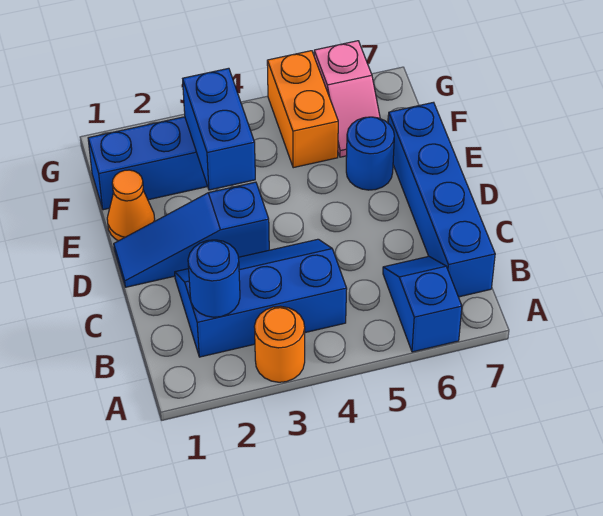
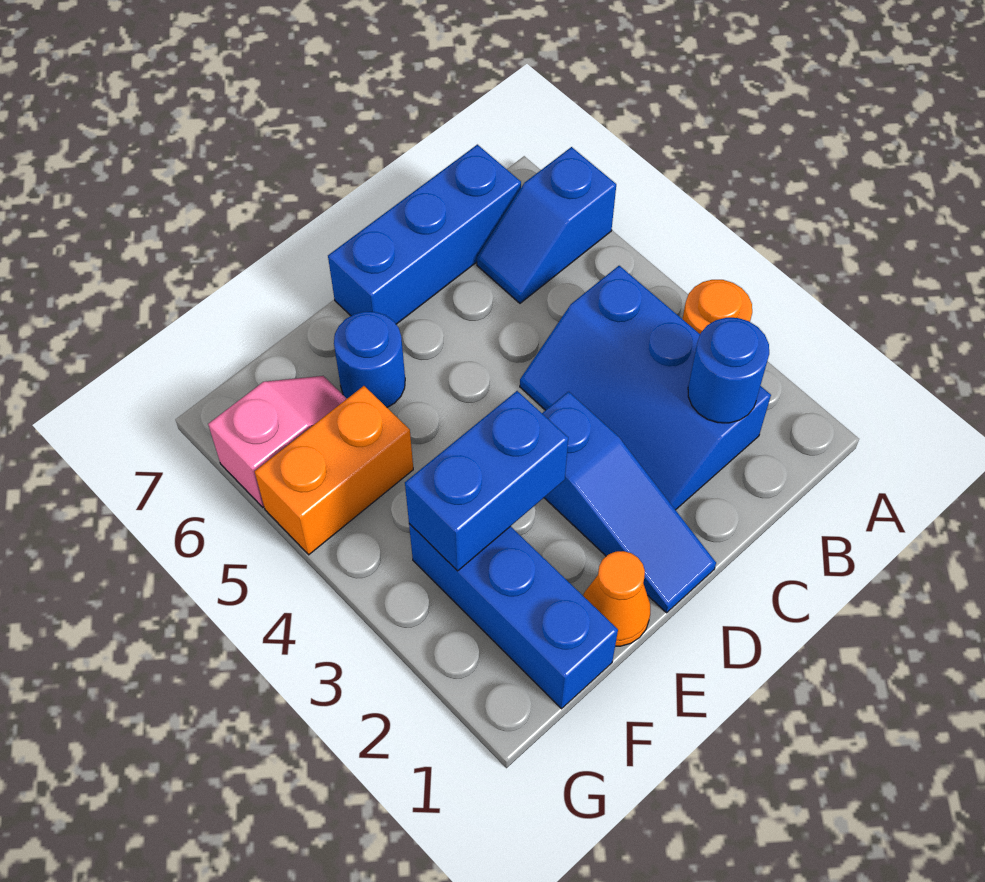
blue 1x4 brick [388,102,495,297] -> blue 1x3 brick [328,145,521,324]

